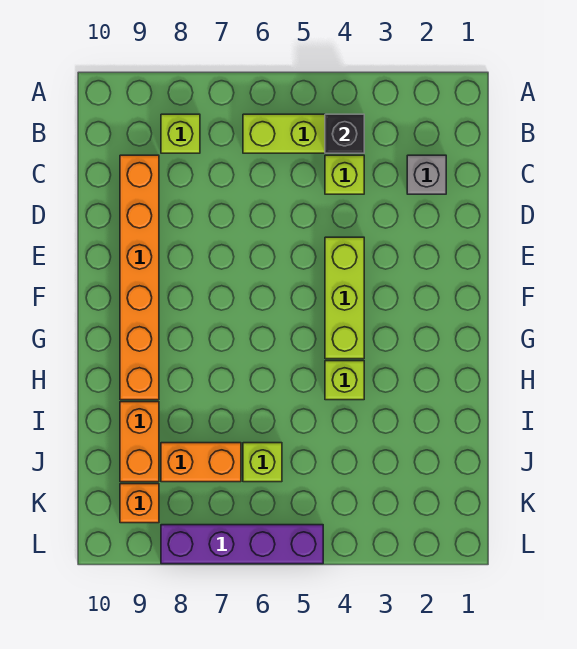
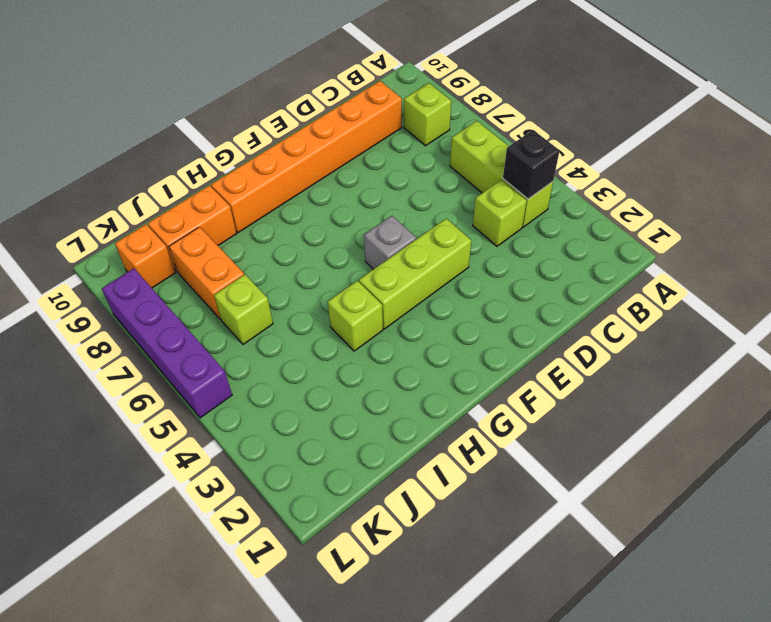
grey 1x1 brick [407,155,446,194] -> grey 1x1 brick moved to [364,216,416,269]

